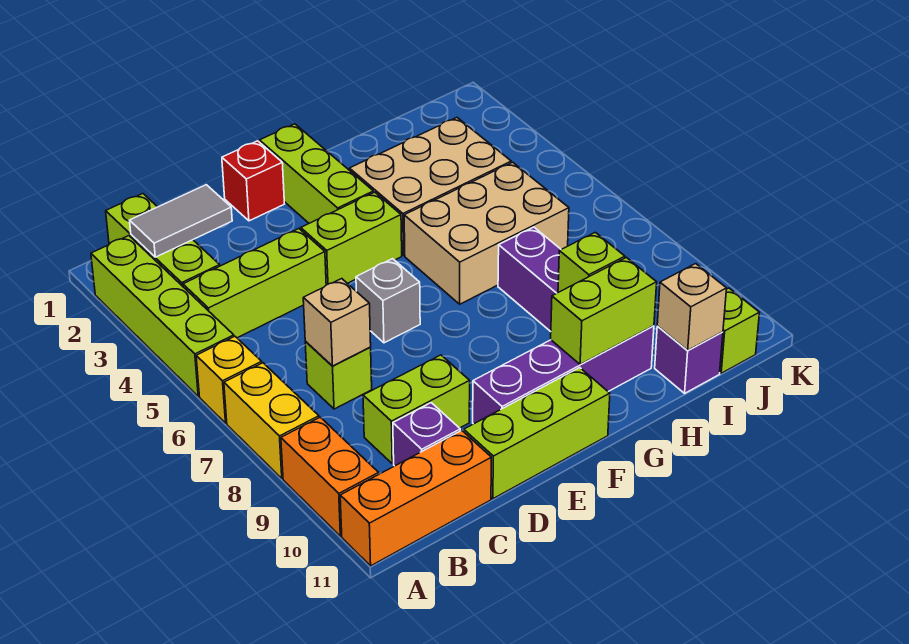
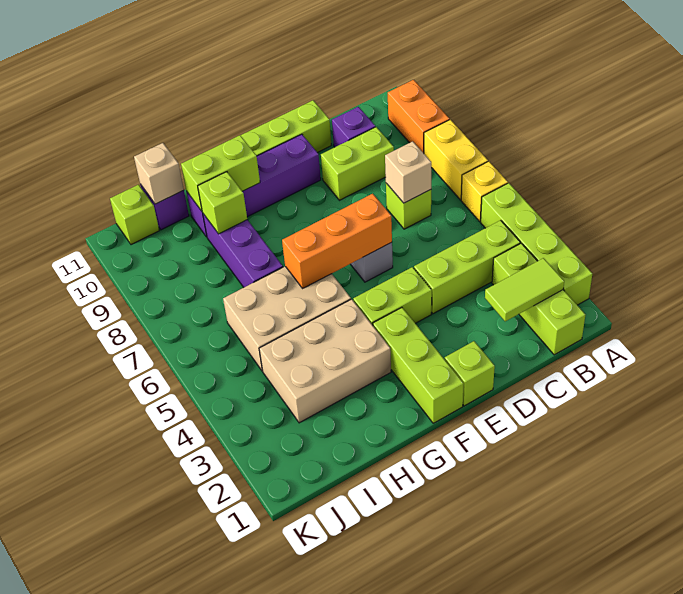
orange 1x3 brick [340,430,491,566] -> orange 1x3 brick moved to [282,194,392,288]
grey 1x2 tile [130,185,232,257] -> lime 1x2 tile [485,258,564,321]
red 1x1 brick [222,141,284,221] -> lime 1x1 brick [445,341,495,406]

